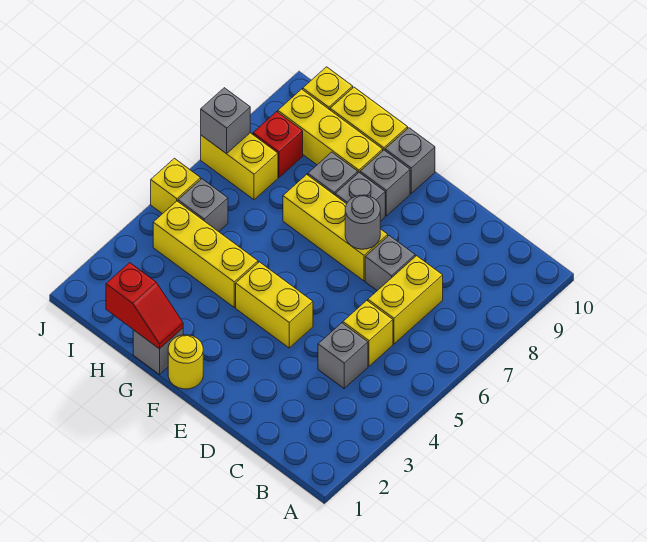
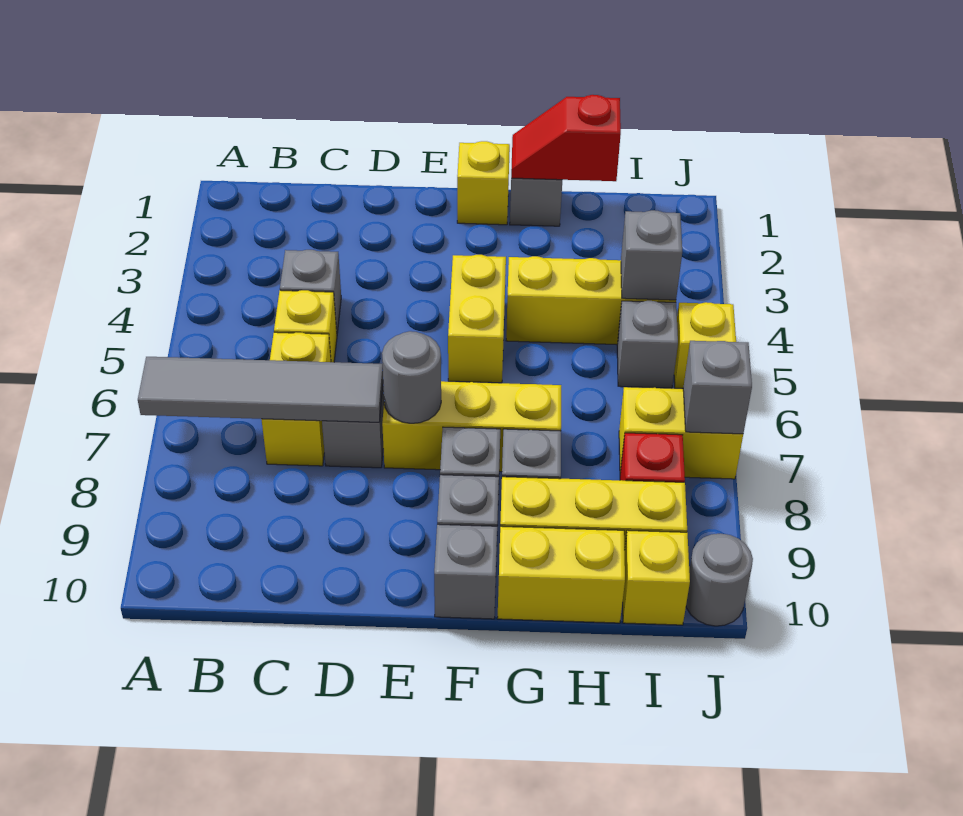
none -> grey 1x4 tile [138,357,383,422]
yellow 1x2 brick [236,262,313,348] -> yellow 1x2 brick turned to [448,255,506,383]
yellow 1x1 round brick [168,335,203,389] -> yellow 1x1 brick [457,141,510,225]
none -> grey 1x1 brick [621,210,682,300]
none -> grey 1x1 round brick [686,533,753,626]

